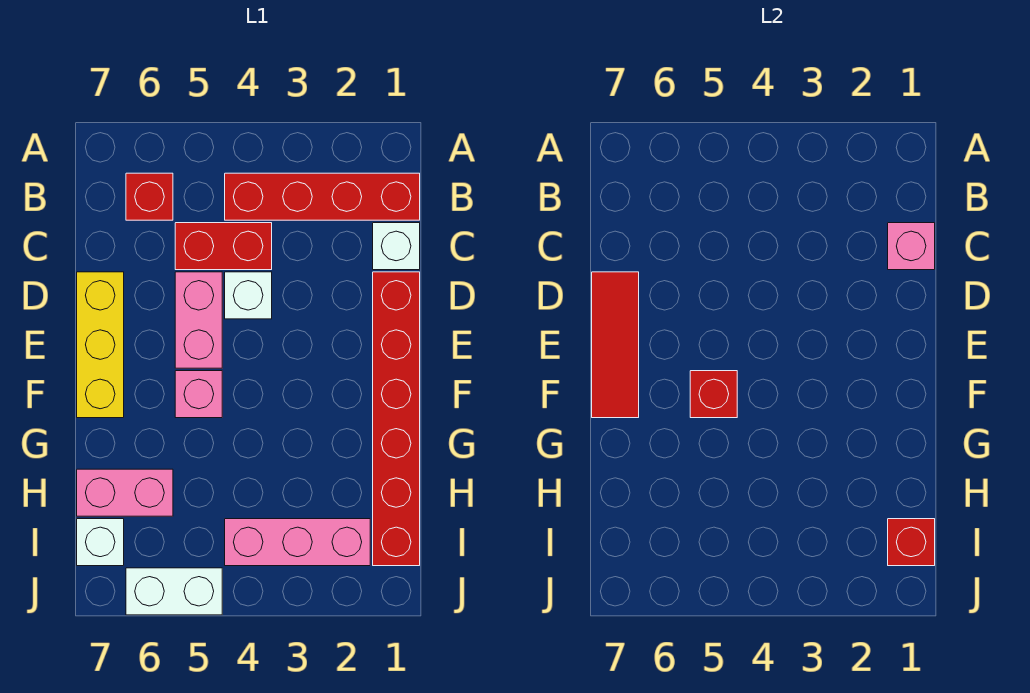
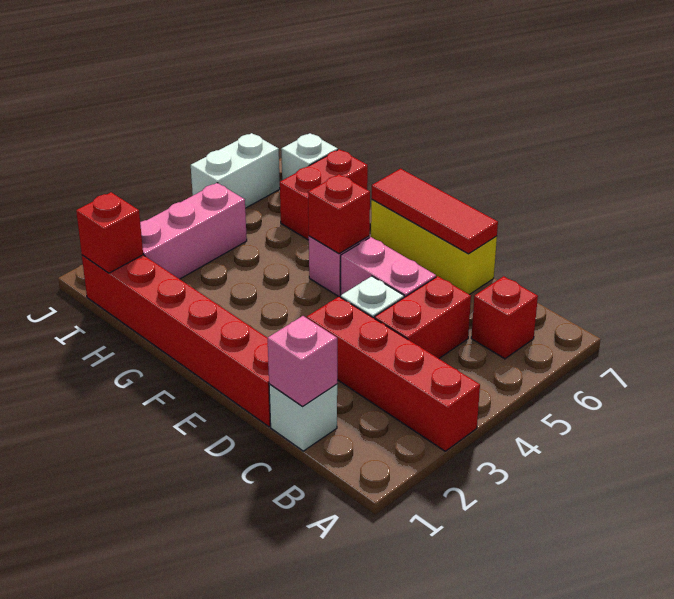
red 1x4 brick [225,173,420,220] -> red 1x4 brick turned to [307,297,480,451]
pink 1x2 brick [77,469,173,516] -> red 1x2 brick [280,149,368,240]

